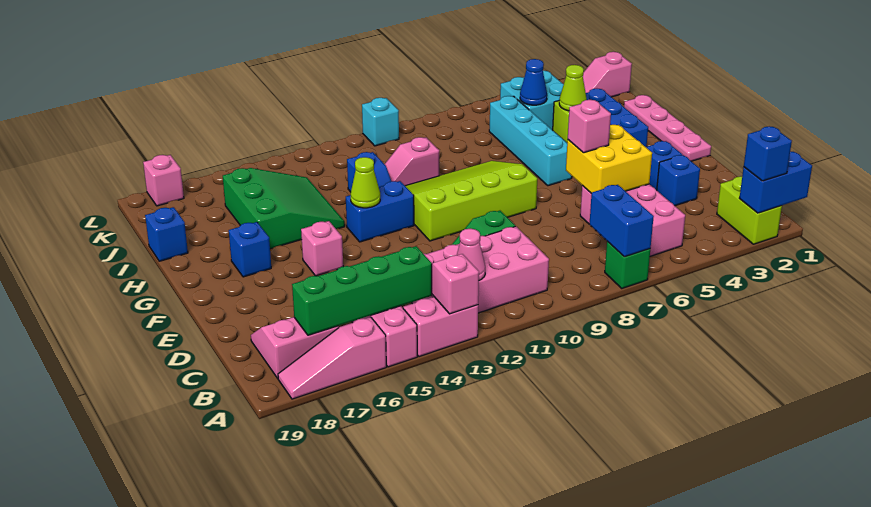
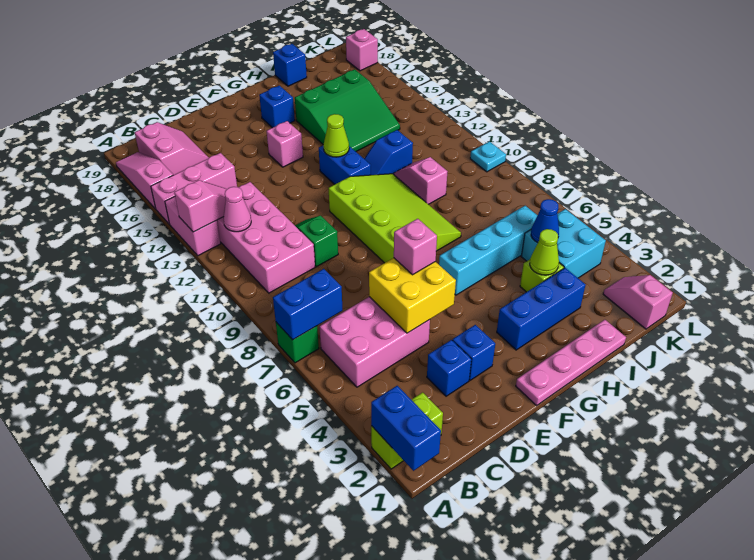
blue 1x1 brick [744,126,792,181] -> none
green 1x4 brick [292,246,432,335] -> none
cyan 1x1 brick [362,98,399,146] -> cyan 1x1 plate [470,141,506,172]

